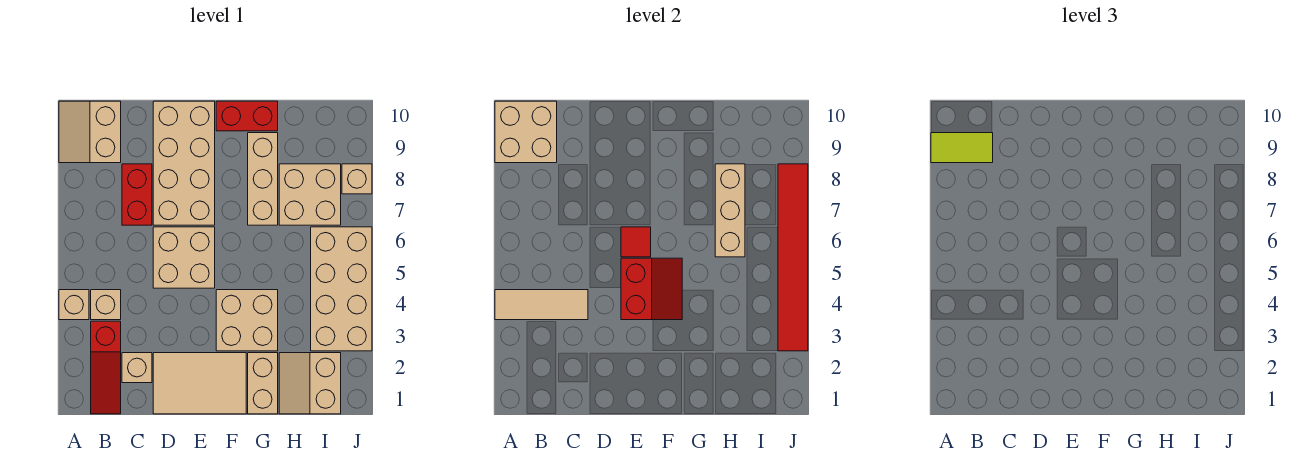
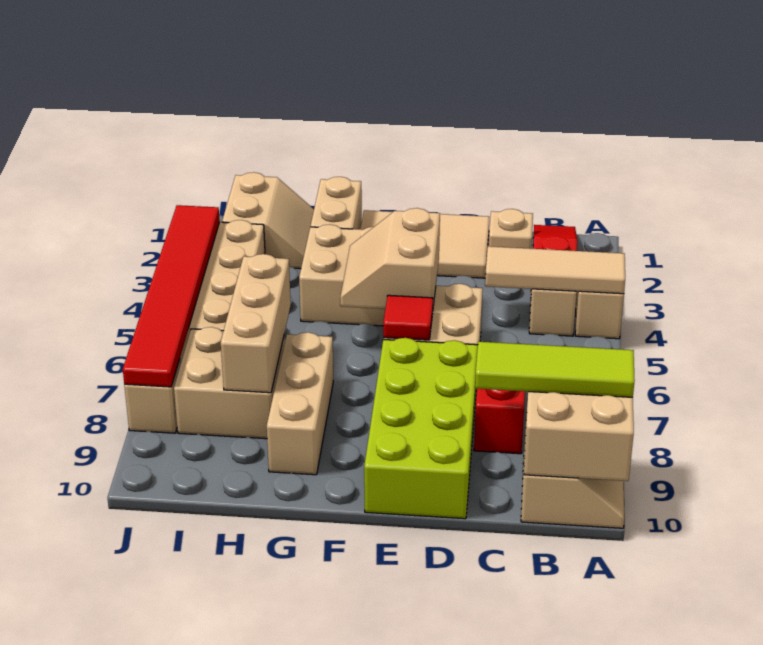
lime 1x2 tile [931,133,993,163] -> lime 1x3 tile [475,342,635,397]
tan 2x4 brick [153,101,215,225] -> lime 2x4 brick [364,338,478,519]
red 2x2 slope [621,258,682,320] -> tan 2x2 slope [340,208,440,309]
red 1x2 brick [216,101,278,131] -> none

